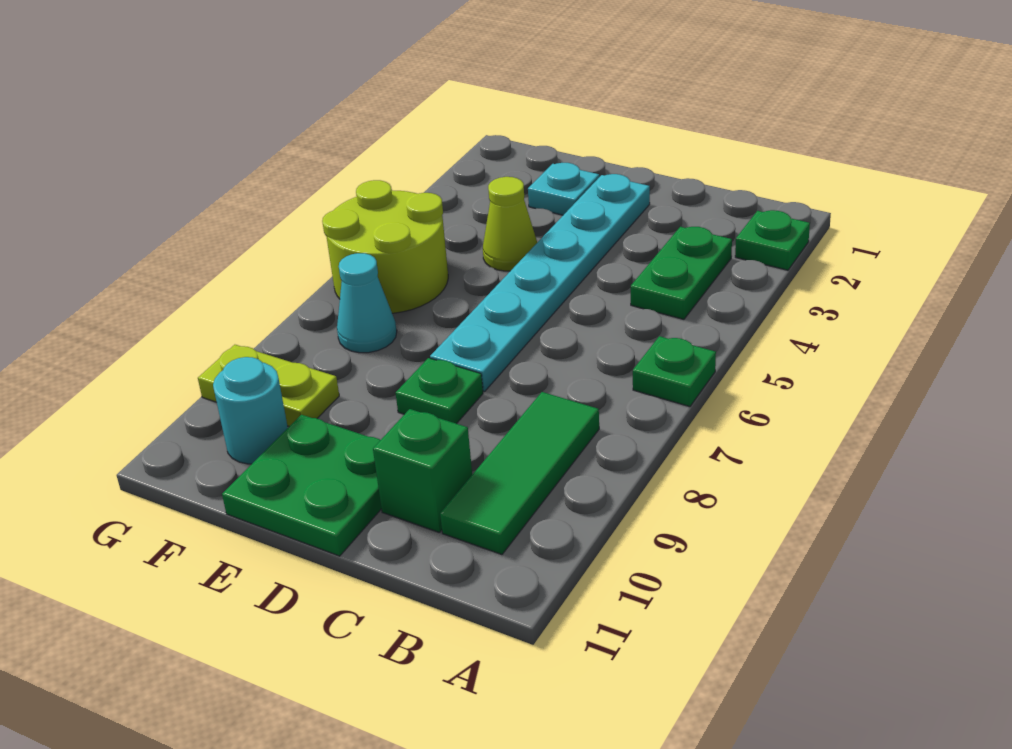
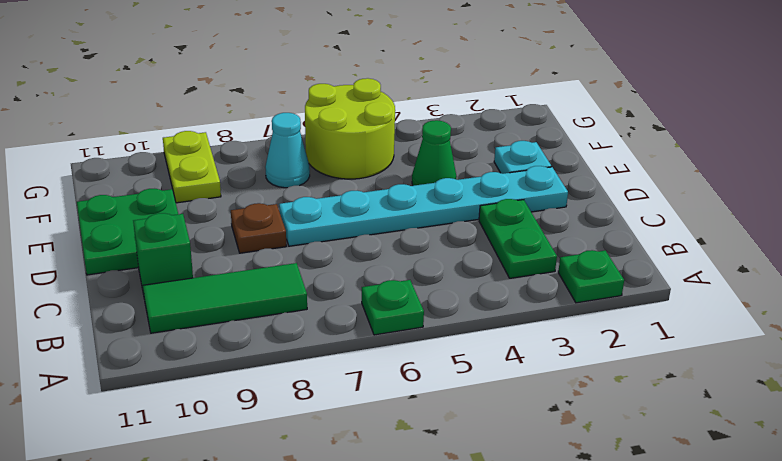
green 1x2 plate [631,227,732,319] -> green 1x2 plate turned to [479,199,557,278]
green 1x1 plate [396,358,483,424] -> brown 1x1 plate [231,203,286,253]
lime 1x1 cone [483,177,537,271] -> green 1x1 cone [412,120,457,186]
cyan 1x1 round brick [213,357,288,464] -> none

